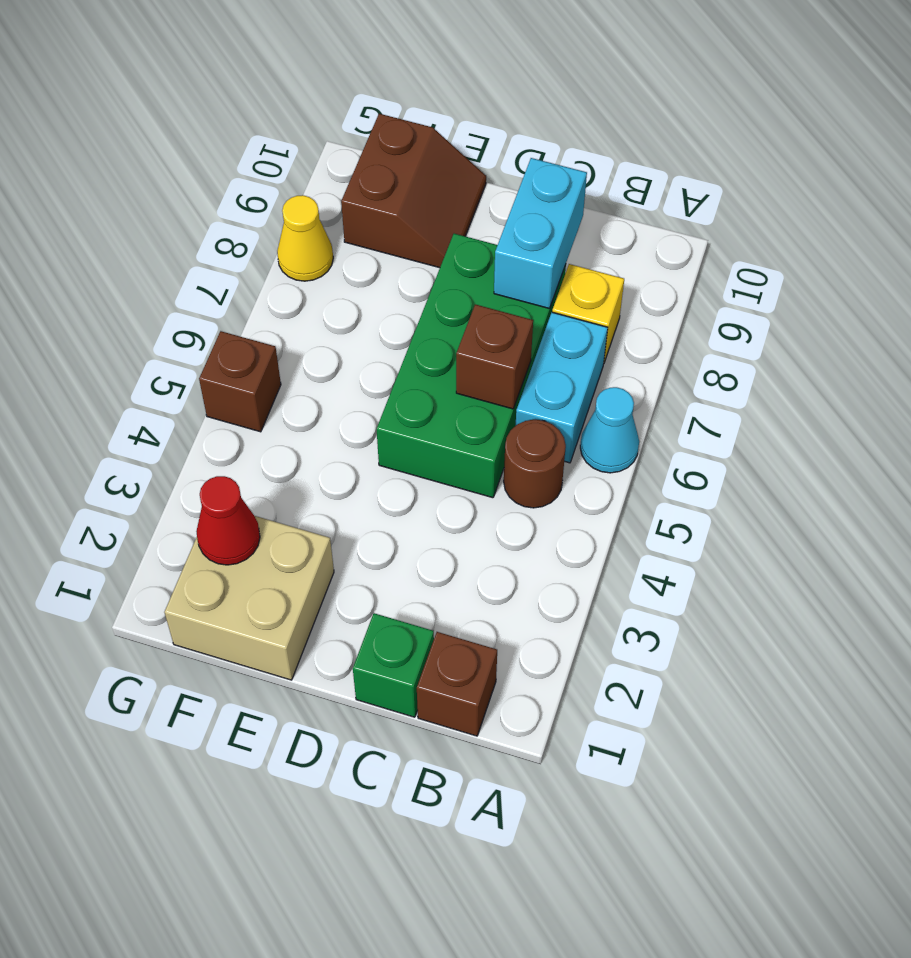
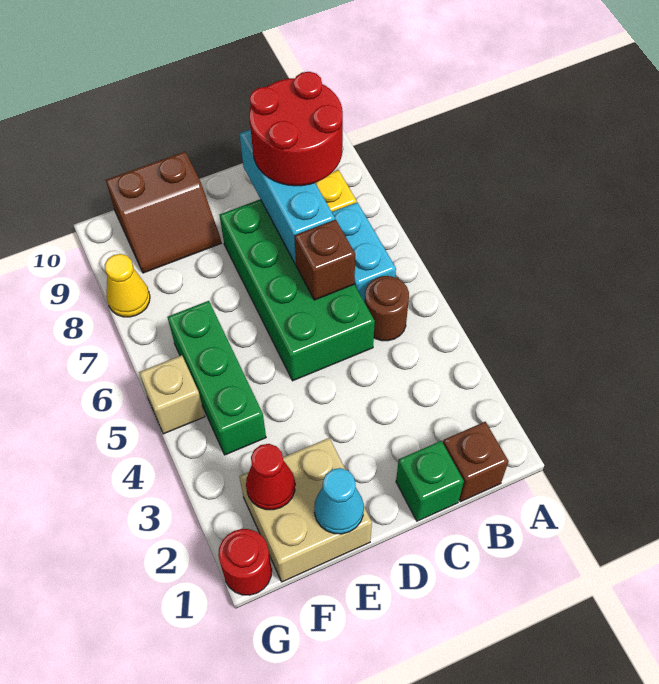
cyan 1x1 cone [580,387,639,473] -> cyan 1x1 cone moved to [314,468,364,534]
none -> red 2x2 round brick [249,72,343,186]
cyan 1x2 brick [494,158,587,309] -> cyan 1x3 brick [240,129,335,264]
brown 2x2 slope [341,114,486,268] -> brown 2x2 slope turned to [106,152,221,273]
none -> green 1x3 brick [168,301,266,455]
none -> red 1x1 round brick [218,529,272,595]
brown 1x1 brick [199,331,281,432] -> tan 1x1 brick [139,355,205,434]

